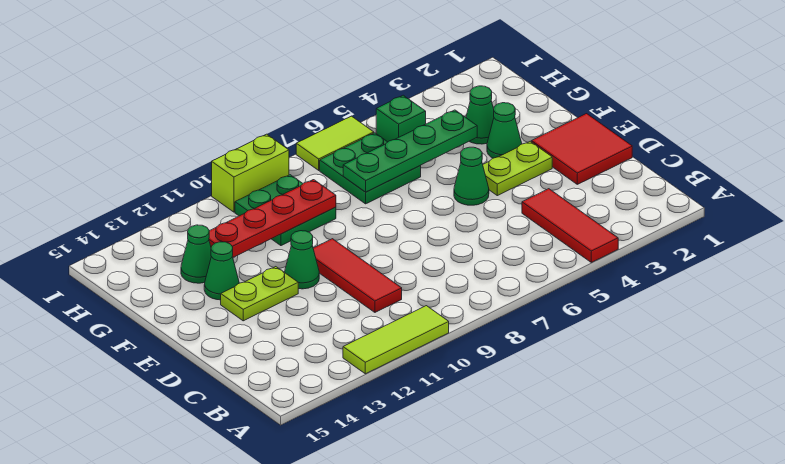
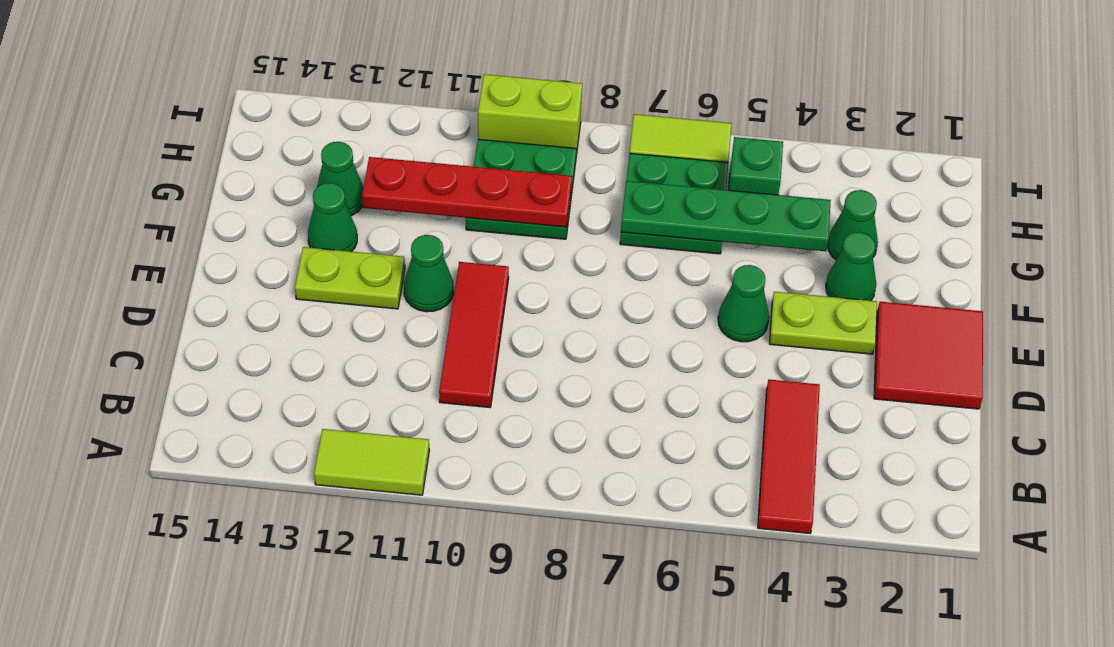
lime 1x3 tile [343,306,449,374] -> lime 1x2 tile [314,429,429,495]

